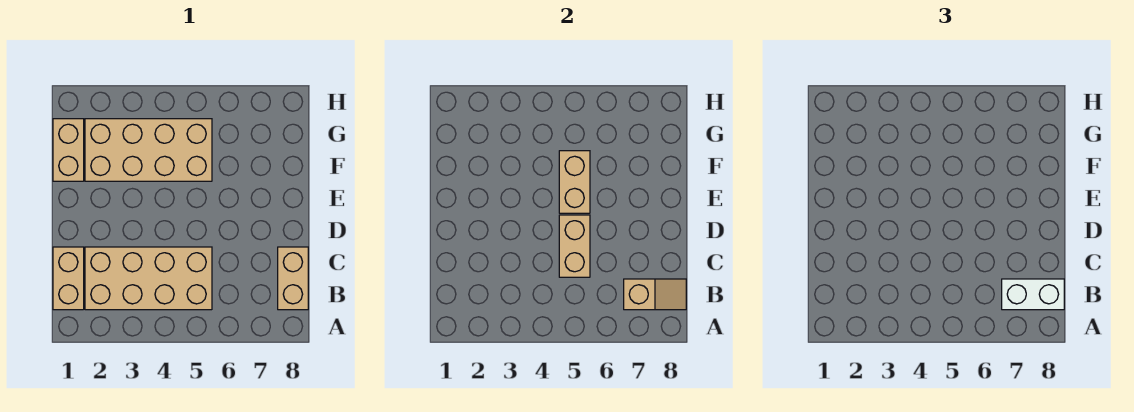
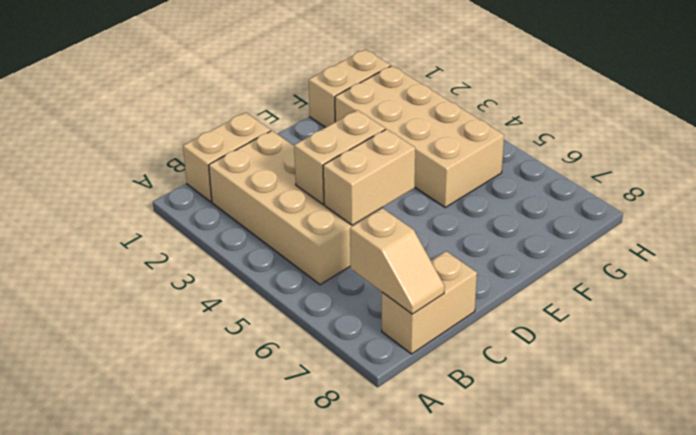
white 1x2 brick [1002,279,1064,310] -> none
tan 1x2 brick [559,151,590,213] -> tan 1x2 brick moved to [294,110,385,204]

